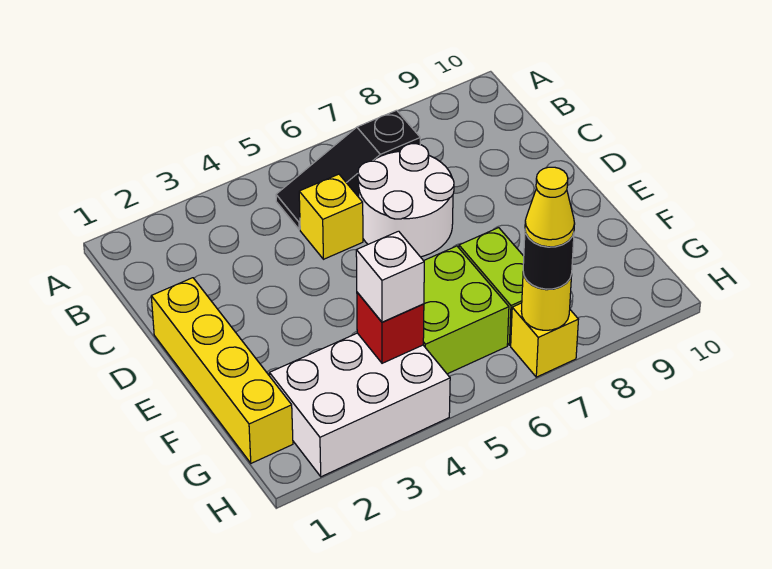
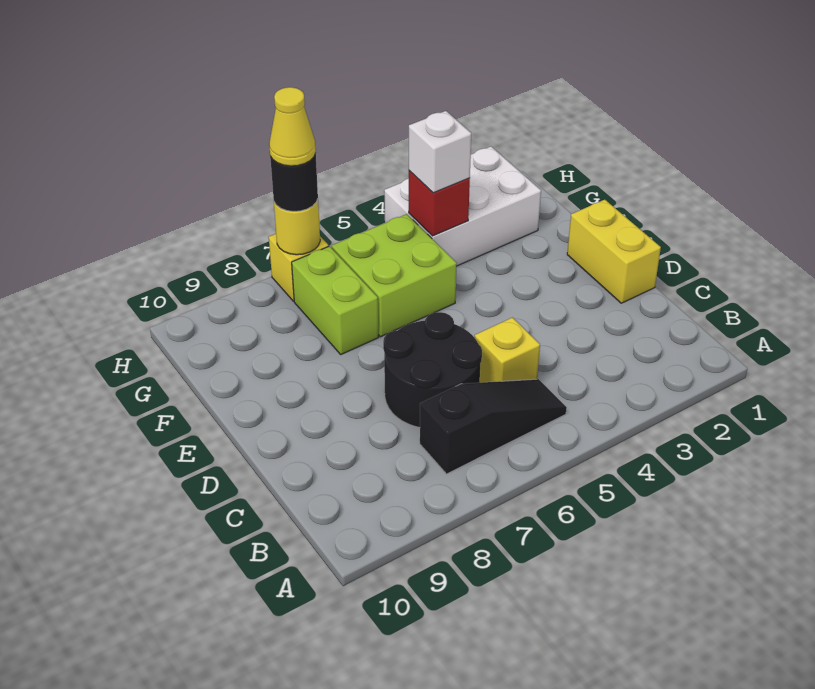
white 2x2 round brick [358,144,454,257] -> black 2x2 round brick [383,312,482,428]
yellow 1x4 brick [151,278,293,463] -> yellow 1x2 brick [567,200,661,303]

